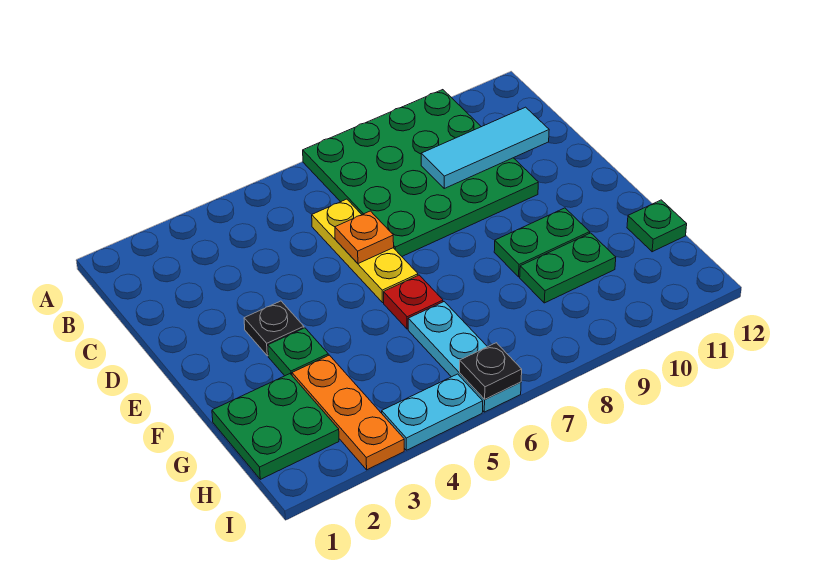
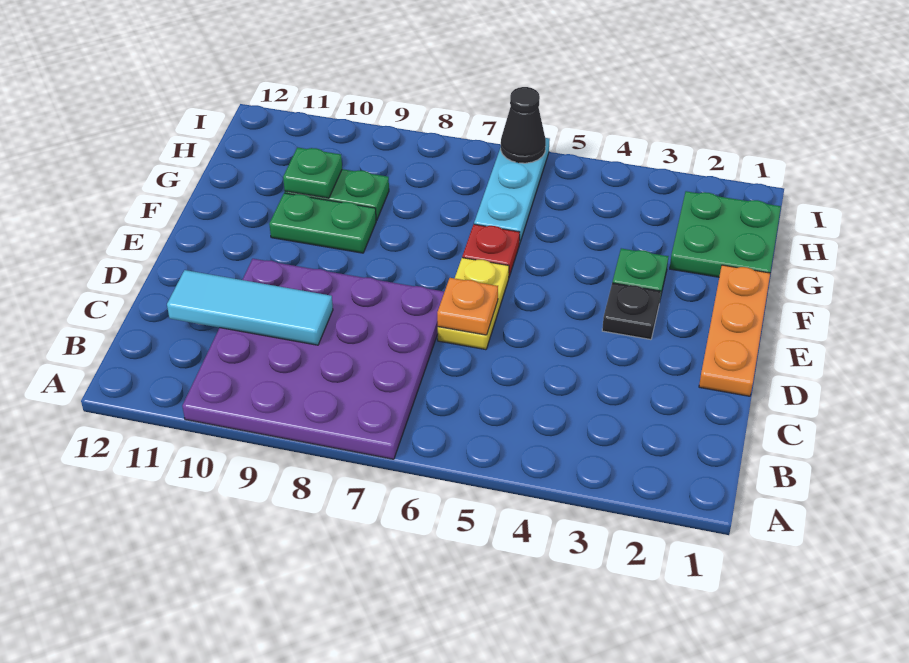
green 4x4 plate [303,90,538,256] -> purple 4x4 plate [182,259,444,459]
yellow 1x3 plate [312,199,418,303] -> yellow 1x2 plate [438,258,509,350]
orange 1x3 plate [292,355,404,470] -> orange 1x3 plate moved to [699,265,770,396]
green 1x1 plate [627,200,687,252] -> green 1x1 plate moved to [283,148,342,198]
cyan 1x2 plate [382,374,483,450] -> none
black 1x1 plate [460,343,522,399] -> black 1x1 cone [501,87,546,163]

